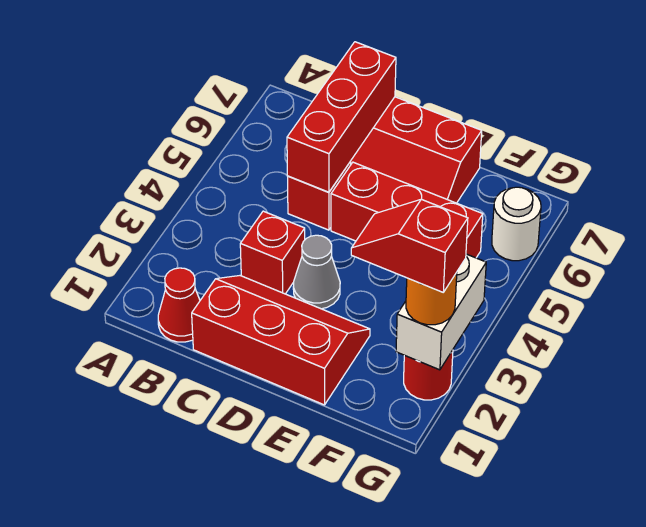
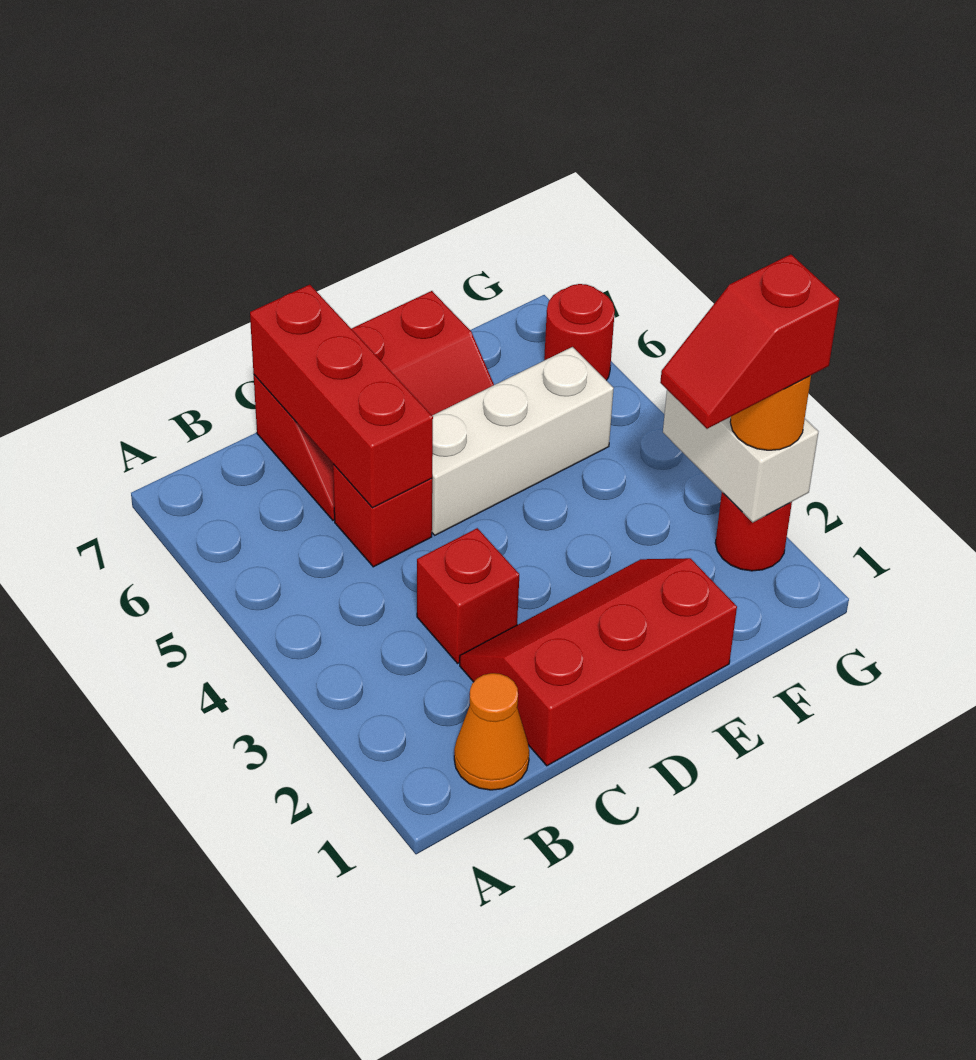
red 1x1 cone [158,268,200,342] -> orange 1x1 cone [454,673,529,790]
grey 1x1 cone [293,235,340,309] -> none
red 1x3 brick [331,162,483,258] -> white 1x3 brick [432,347,614,535]
white 1x1 round brick [492,187,541,261] -> red 1x1 round brick [544,284,615,380]

